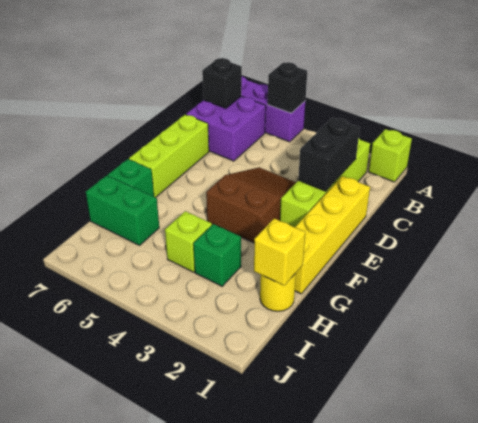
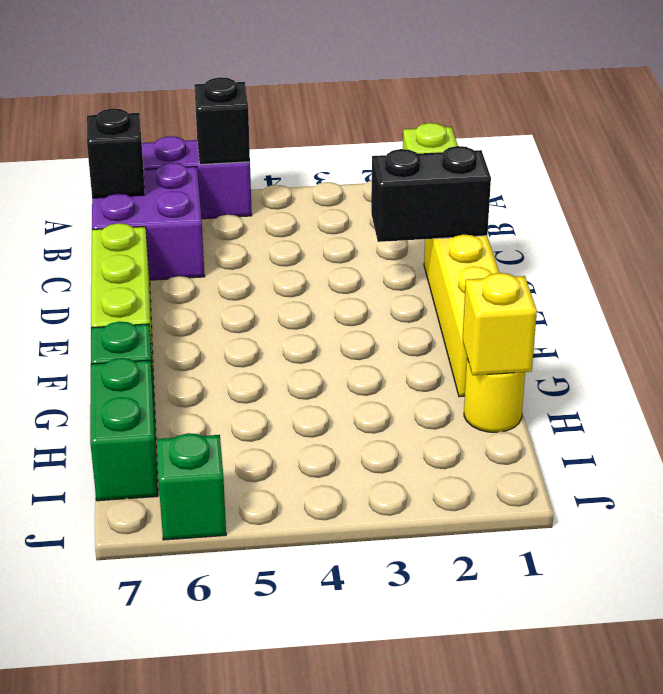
lime 1x4 brick [280,139,370,227] -> none
black 1x2 brick [298,118,360,191] -> black 1x2 brick turned to [371,146,491,242]
brown 2x3 slope [206,167,296,243] -> none
green 1x1 brick [193,224,241,286] -> green 1x1 brick moved to [157,433,226,540]
lime 1x1 brick [165,211,212,272] -> none
green 1x2 brick [86,175,159,245] -> green 1x2 brick turned to [90,358,158,501]

